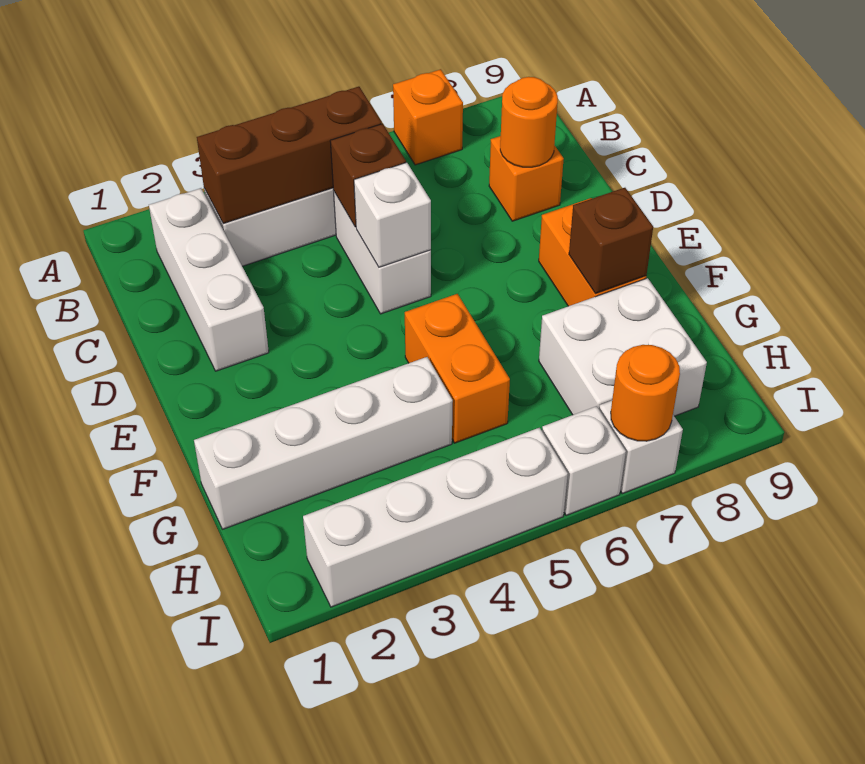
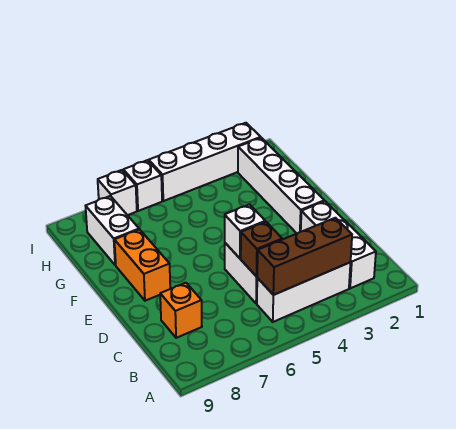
orange 1x1 brick [393,69,463,165] -> none
orange 1x1 round brick [500,77,558,167] -> none
orange 1x2 brick [405,294,510,443] -> none
brown 1x1 brick [569,188,653,294] -> none
white 1x4 brick [194,357,453,529] -> white 1x4 brick turned to [238,138,324,234]
white 2x2 brick [539,278,707,416] -> white 1x2 brick [85,196,139,265]
orange 1x1 round brick [611,345,680,441] -> none

